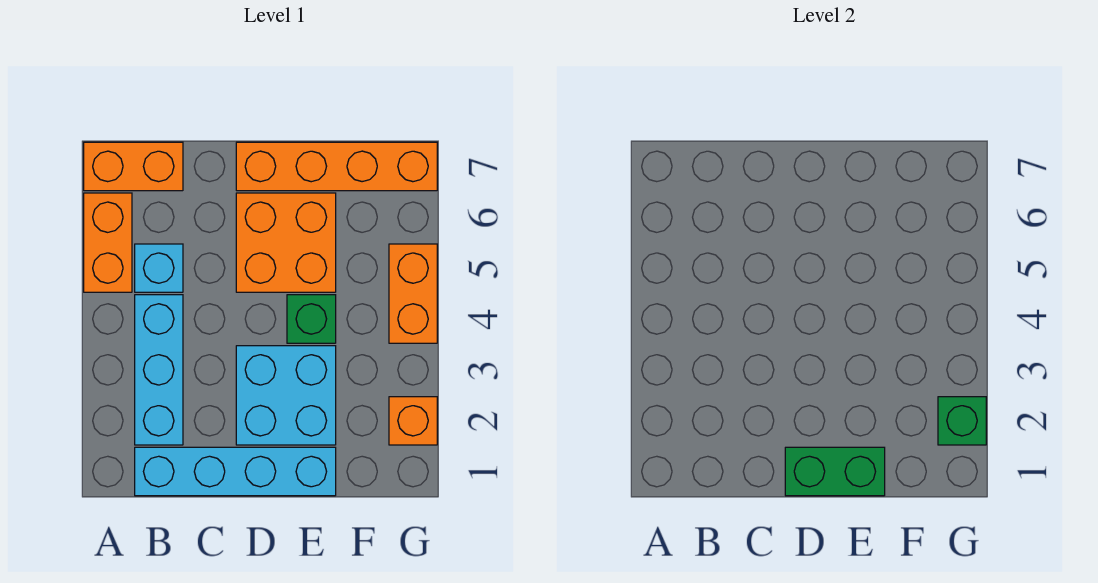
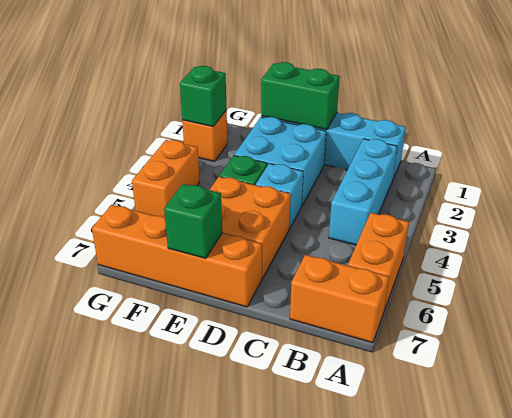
cyan 1x1 brick [135,244,183,292] -> cyan 1x1 brick moved to [256,164,303,228]
none -> green 1x1 brick [164,184,222,259]

